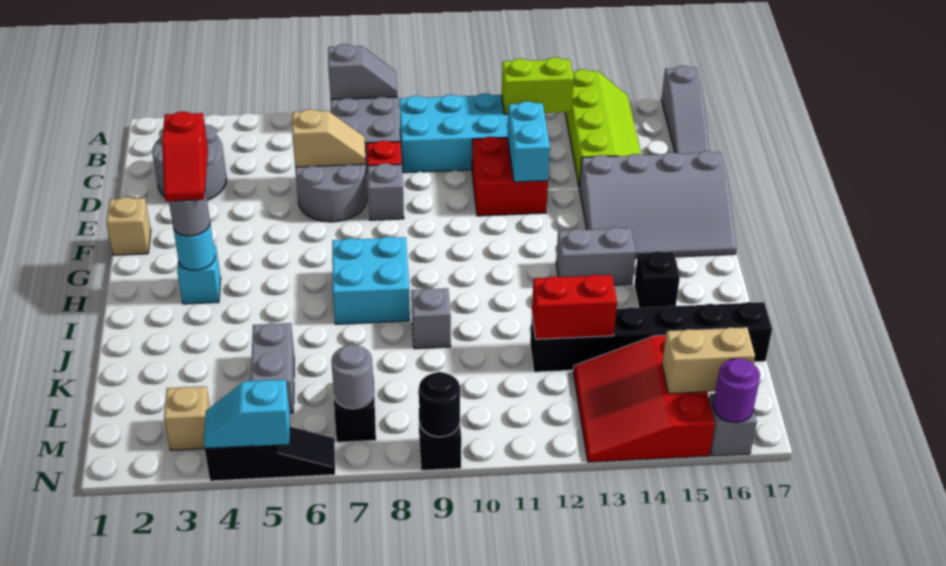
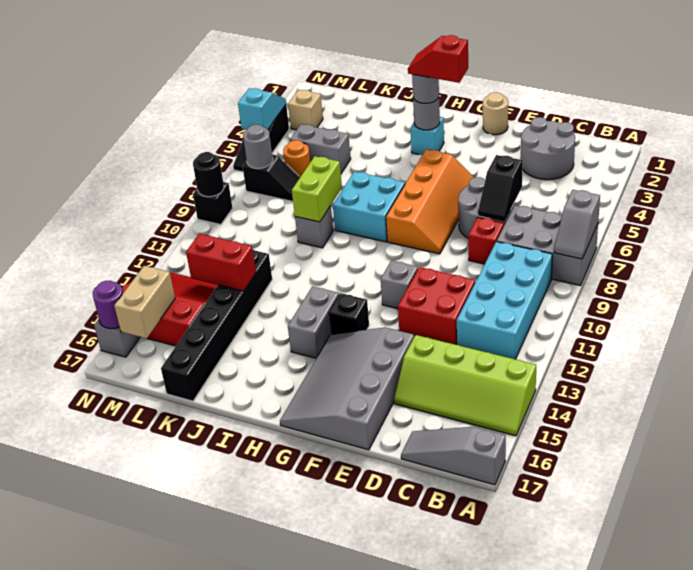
lime 1x2 brick [502,57,574,114] -> lime 1x2 brick moved to [292,156,342,222]
tan 1x2 slope [292,109,366,167] -> black 1x2 slope [478,155,523,221]
cyan 1x2 brick [508,101,550,182] -> none
grey 1x1 brick [367,163,404,220] -> grey 1x1 brick moved to [381,261,418,309]
tan 1x1 brick [106,197,151,255] -> tan 1x1 round brick [483,93,508,135]
none -> orange 2x4 slope [386,149,474,254]
cyan 1x1 round brick [173,224,215,270] -> grey 1x1 round brick [413,98,440,130]
black 1x1 brick [634,251,680,308] -> black 1x1 brick moved to [329,293,369,334]
red 1x2 brick [532,275,617,339] -> red 1x2 brick turned to [186,234,256,291]
none -> orange 1x1 round brick [283,140,310,177]

